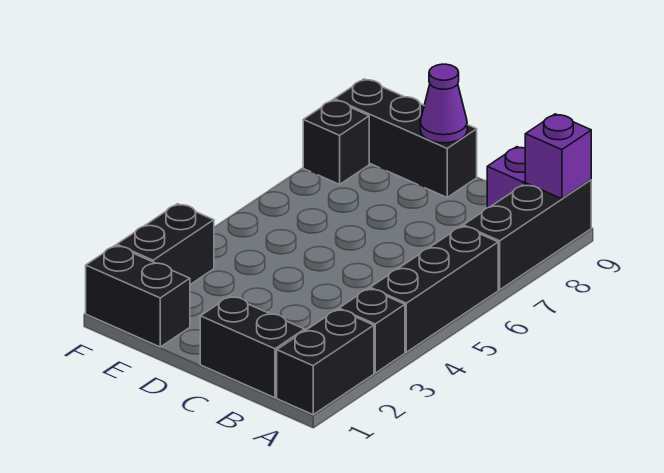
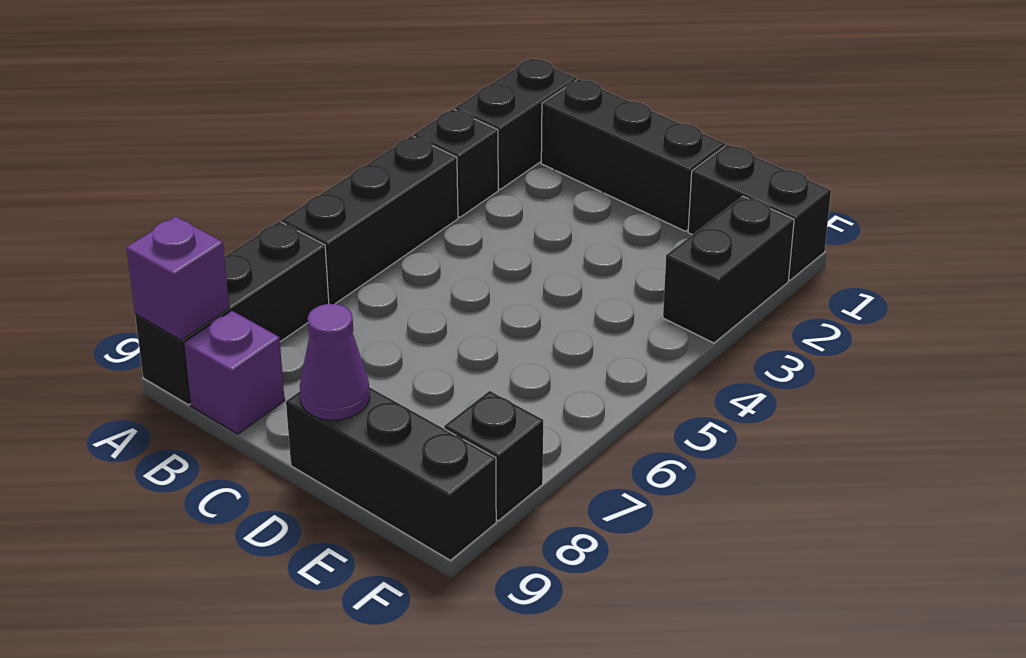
black 1x2 brick [200,296,305,398] -> black 1x3 brick [541,79,725,231]

